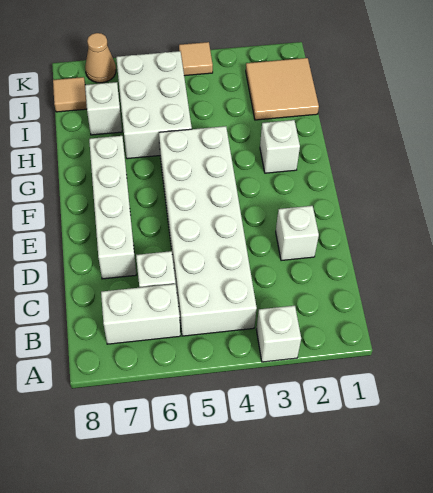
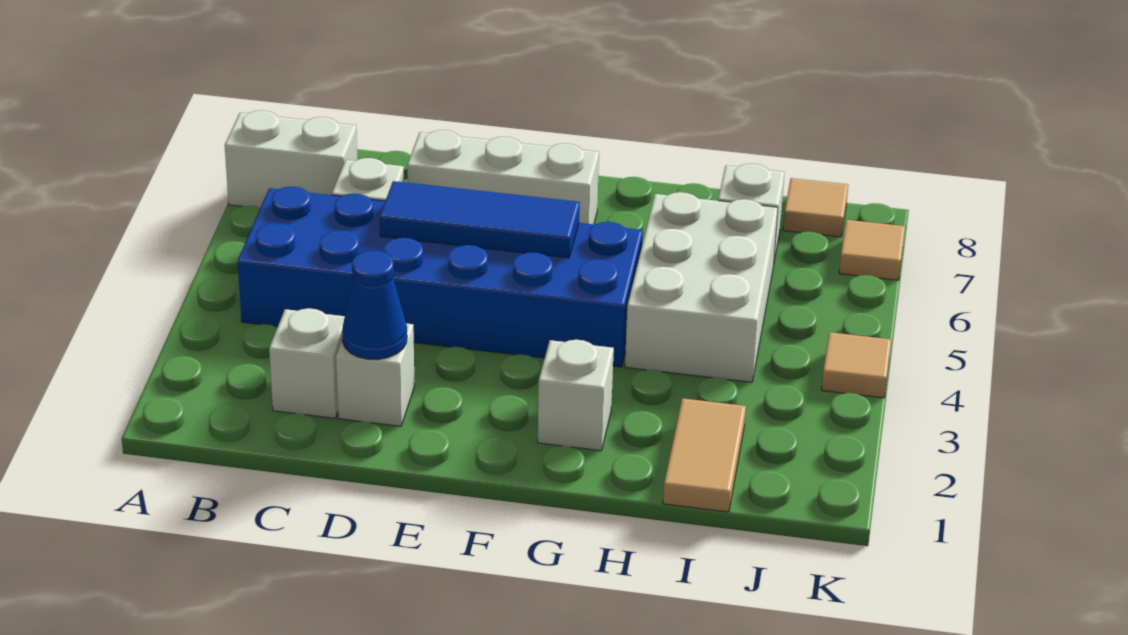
white 1x1 brick [256,306,301,362] -> white 1x1 brick moved to [269,308,345,418]
white 2x6 brick [159,126,257,336] -> blue 2x6 brick [238,187,643,367]
white 1x2 brick [101,284,180,344] -> white 1x2 brick turned to [225,110,357,208]
none -> blue 1x1 cone [342,250,407,359]
none -> blue 1x3 tile [380,181,580,258]
white 1x4 brick [89,136,136,279] -> white 1x3 brick [407,130,599,224]
white 2x3 brick [116,51,192,159] -> white 2x3 brick turned to [625,192,778,382]
tan 2x2 tile [246,58,319,120] -> tan 1x2 tile [663,398,746,512]
tan 1x1 cone [85,33,116,83] -> tan 1x1 tile [839,220,905,280]

